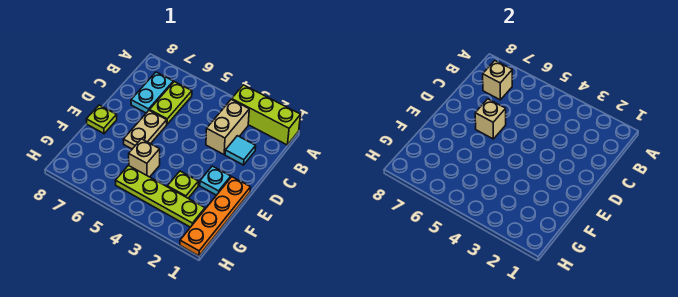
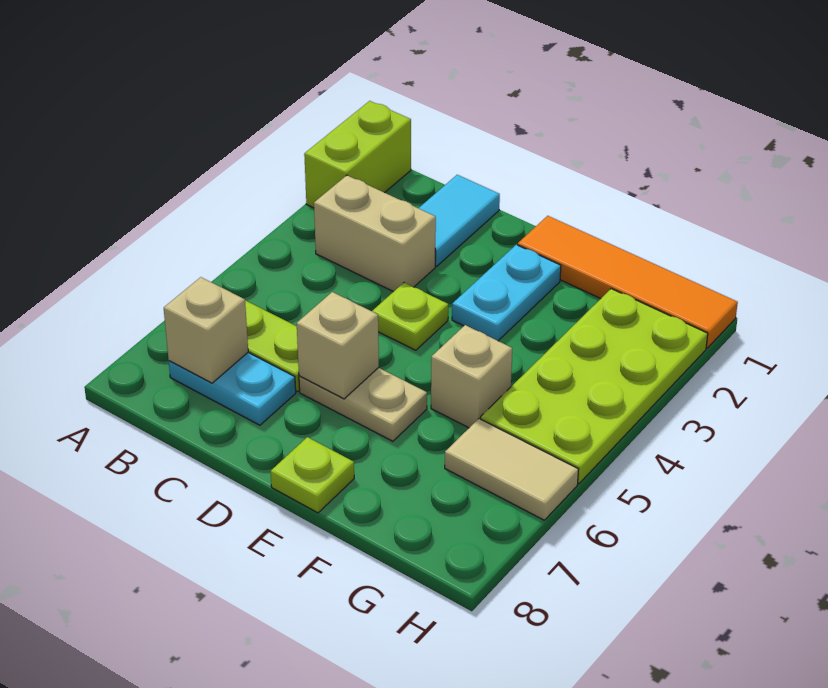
lime 1x3 brick [232,85,301,145] -> lime 1x2 brick [304,101,411,208]
cyan 1x1 tile [225,136,256,165] -> cyan 1x2 tile [419,175,500,266]
orange 1x4 plate [180,177,250,256] -> orange 1x4 tile [518,216,738,348]
cyan 1x1 plate [200,166,231,195] -> cyan 1x2 plate [452,245,561,341]
lime 1x1 plate [167,171,198,198] -> lime 1x1 plate moved to [372,283,448,350]
lime 1x4 plate [115,166,205,227] -> lime 2x4 plate [480,289,708,484]
none -> tan 1x2 tile [445,419,579,520]

